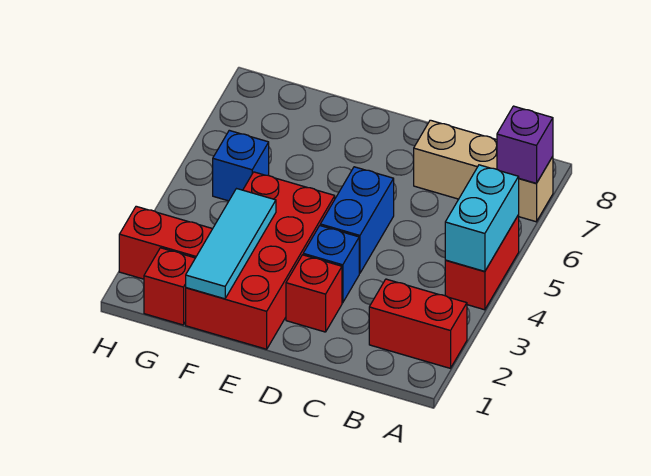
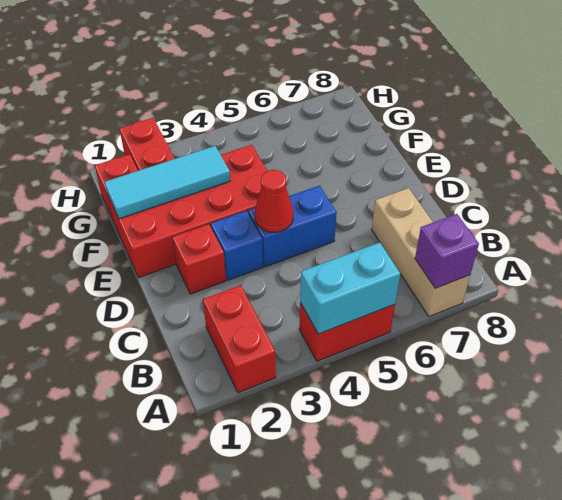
none -> red 1x1 cone [255,170,293,232]
blue 1x1 brick [213,130,269,201] -> none

